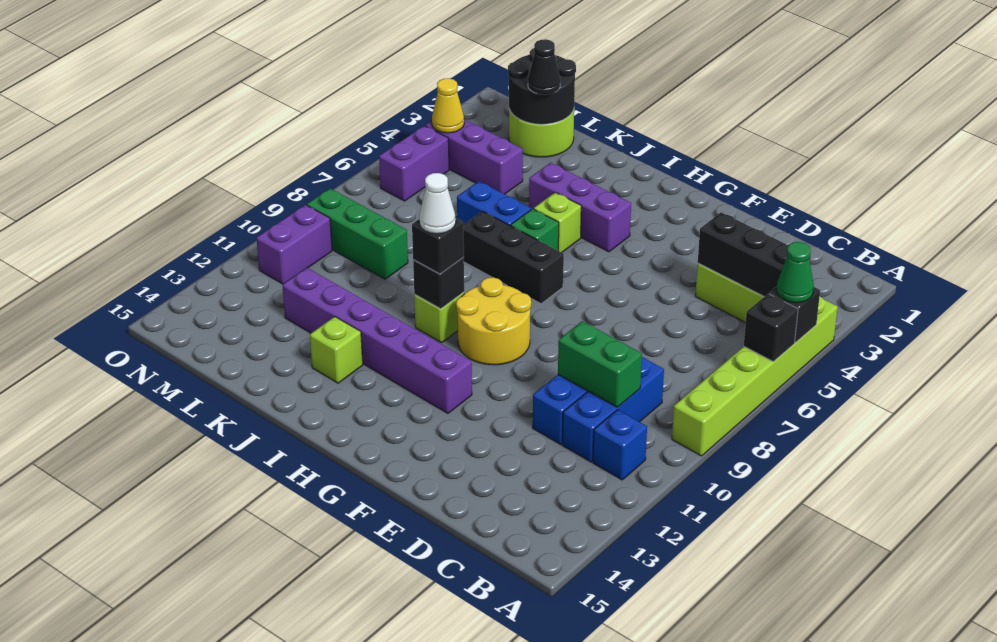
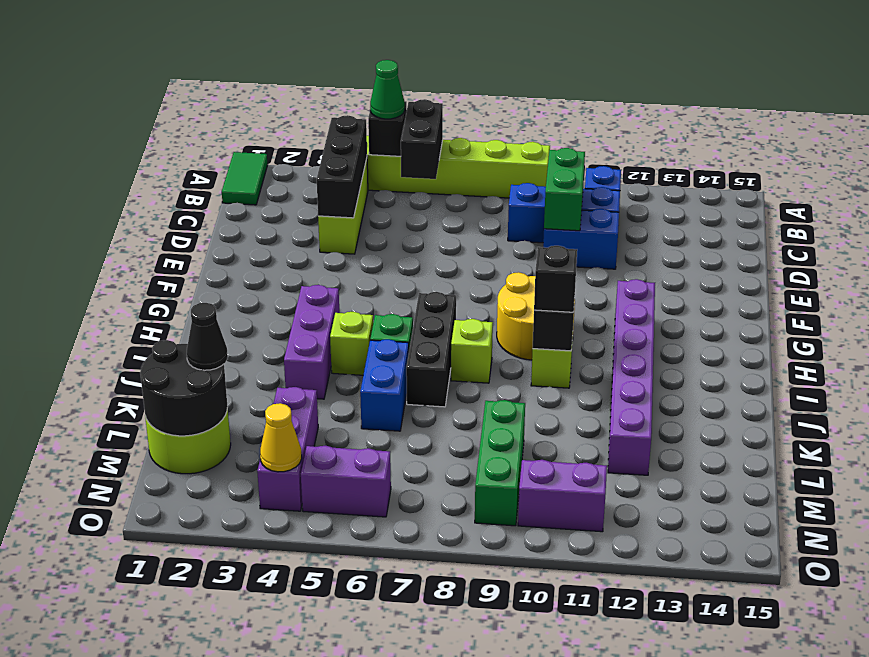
none -> green 1x2 tile [222,152,267,205]
black 1x1 brick [744,294,798,362] -> black 1x2 brick [401,99,443,179]
white 1x1 cone [419,173,456,234] -> none
lime 1x1 brick [310,317,363,383] -> lime 1x1 brick moved to [451,319,493,383]

